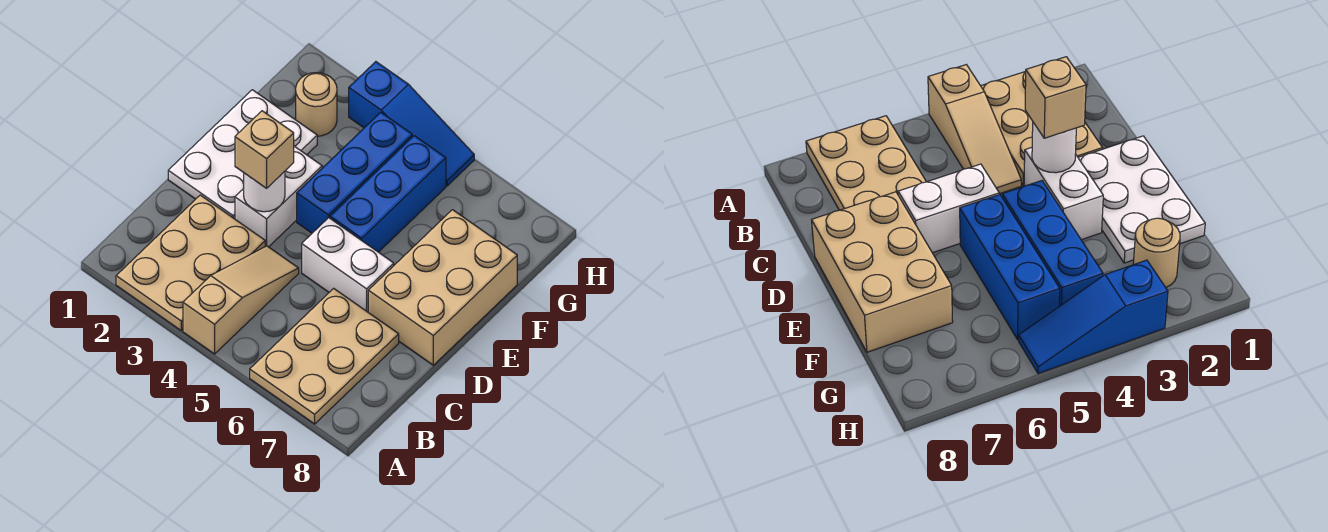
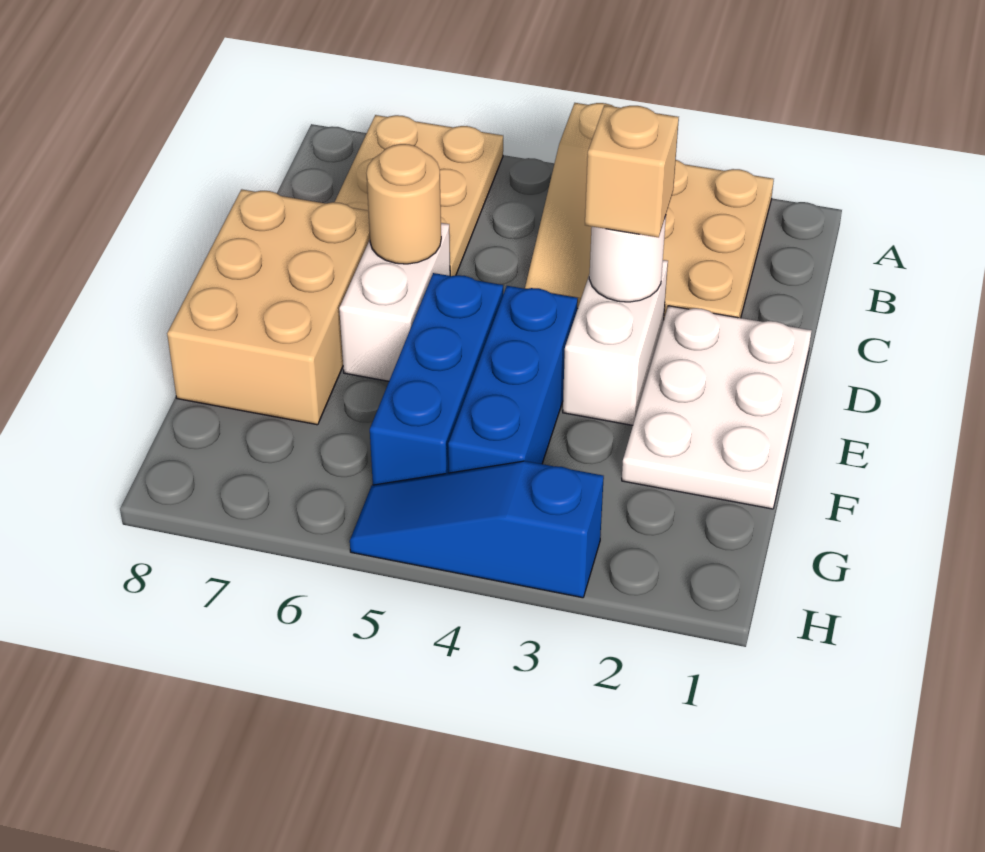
white 1x2 brick [302,218,394,312] -> white 1x2 brick turned to [339,223,450,381]
tan 1x1 round brick [296,73,337,136] -> tan 1x1 round brick moved to [367,144,441,264]

